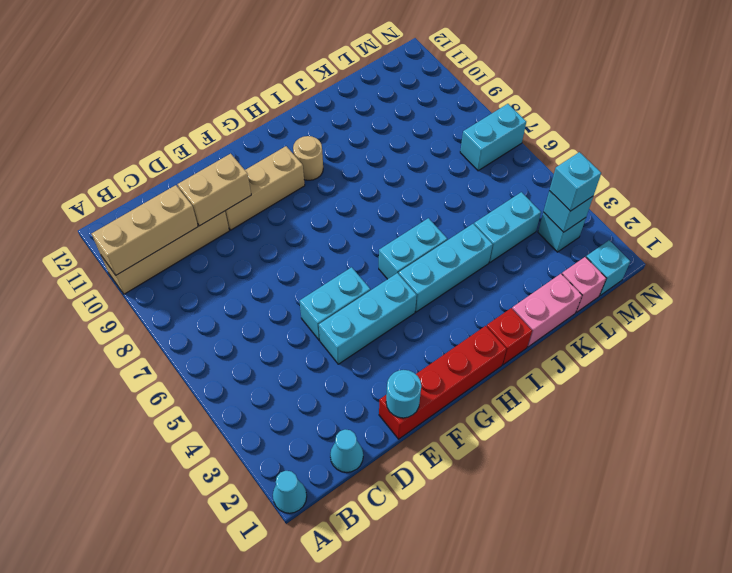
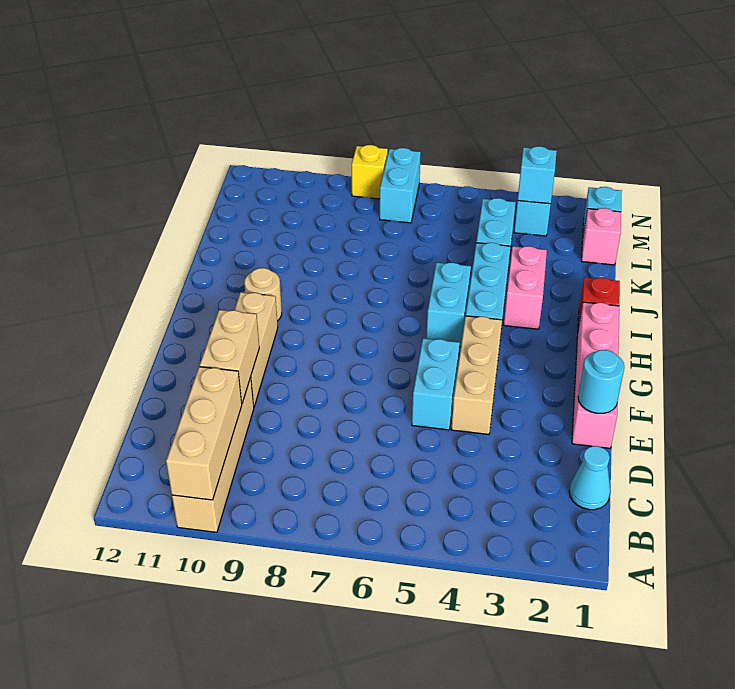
cyan 1x1 cone [273,471,307,513] -> none
red 1x4 brick [379,326,506,439] -> pink 1x4 brick [572,302,619,448]
cyan 1x3 brick [319,273,417,364] -> tan 1x3 brick [451,316,502,434]
pink 1x2 brick [512,274,582,347] -> pink 1x2 brick moved to [504,246,547,329]
cyan 1x1 brick [549,152,601,211] -> none
none -> yellow 1x1 brick [352,145,388,199]

